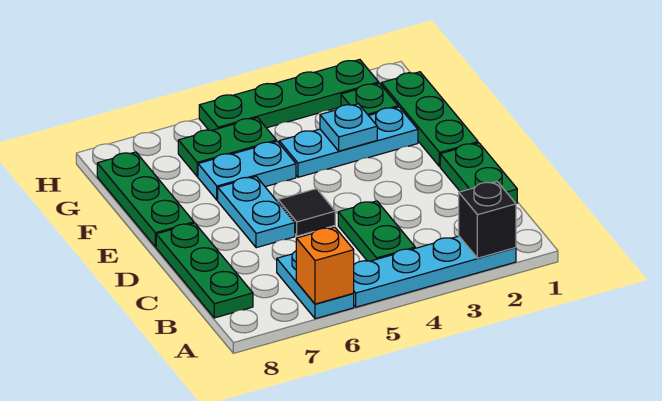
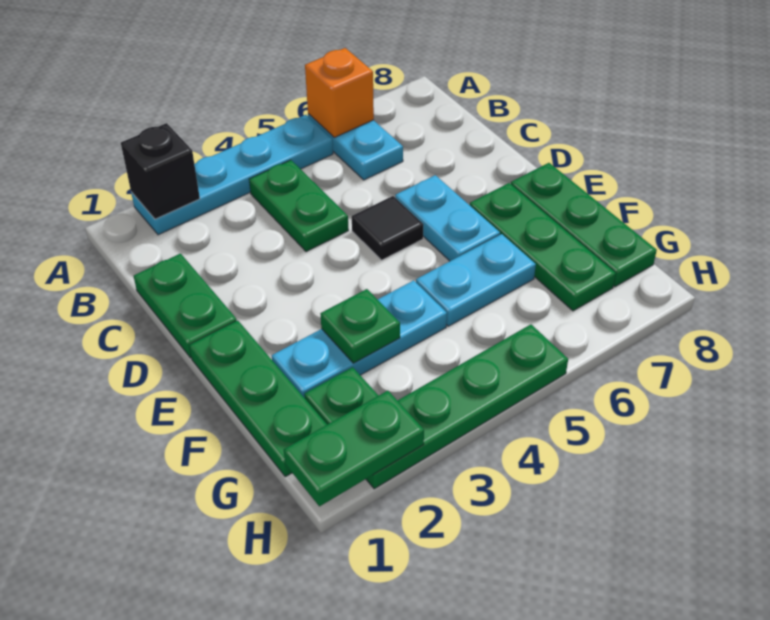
green 1x3 plate [156,223,253,318] -> green 1x3 plate moved to [470,183,616,311]
cyan 1x1 plate [320,104,377,151] -> green 1x1 plate [320,289,400,363]
green 1x2 plate [178,118,276,176] -> green 1x2 plate moved to [284,391,424,506]

